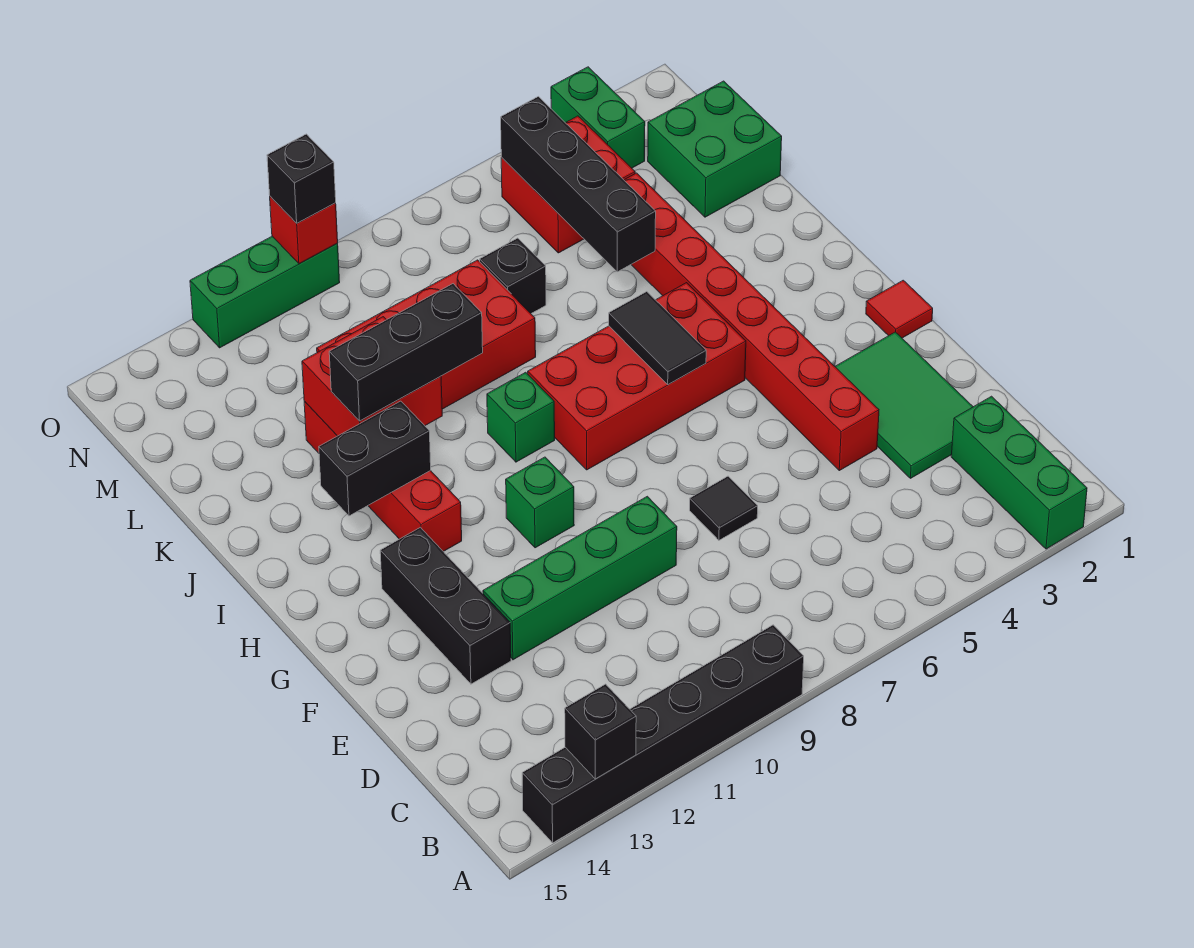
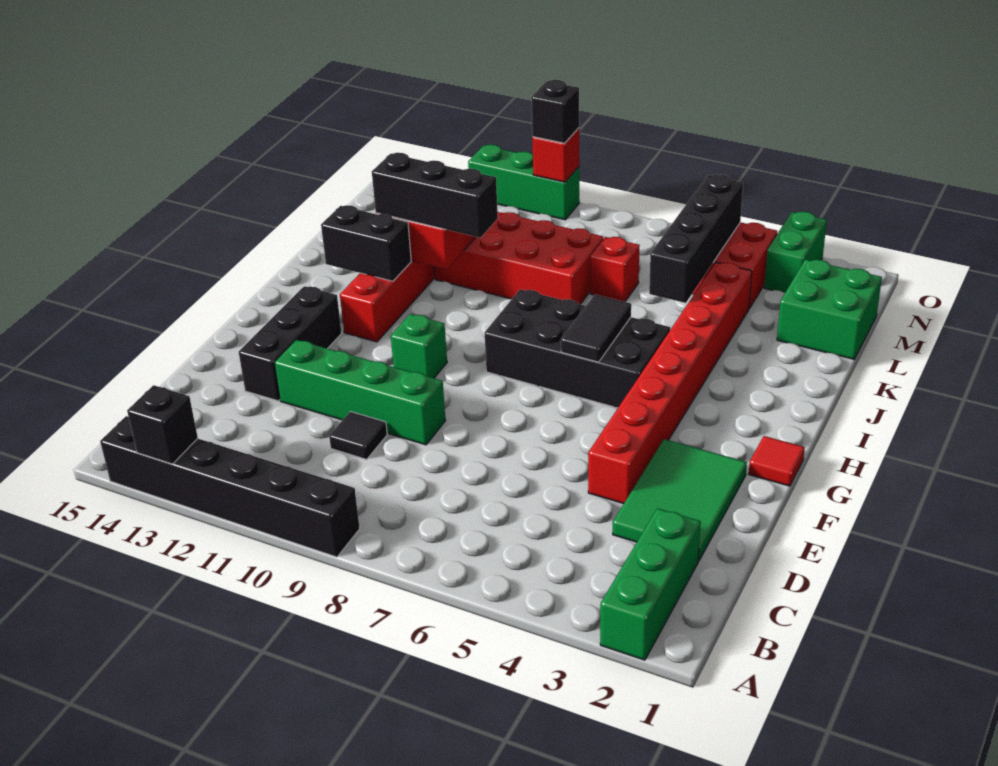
black 1x1 tile [690,476,758,540] -> black 1x1 tile moved to [329,412,387,459]
red 2x4 brick [528,283,746,470] -> black 2x4 brick [485,289,670,408]
green 1x1 brick [487,372,555,462] -> none
black 1x1 brick [480,238,546,313] -> red 1x1 brick [590,237,640,302]

